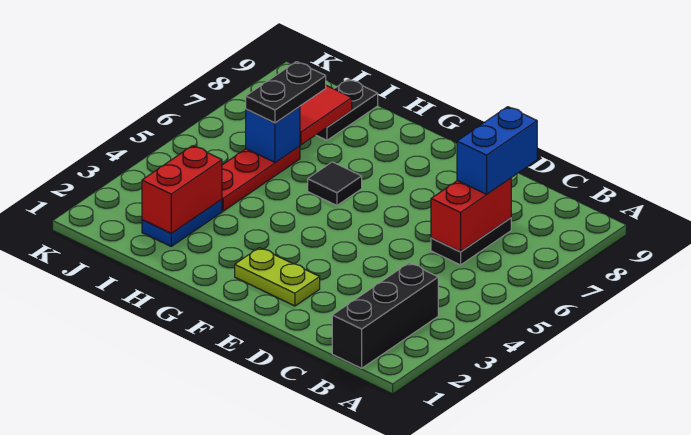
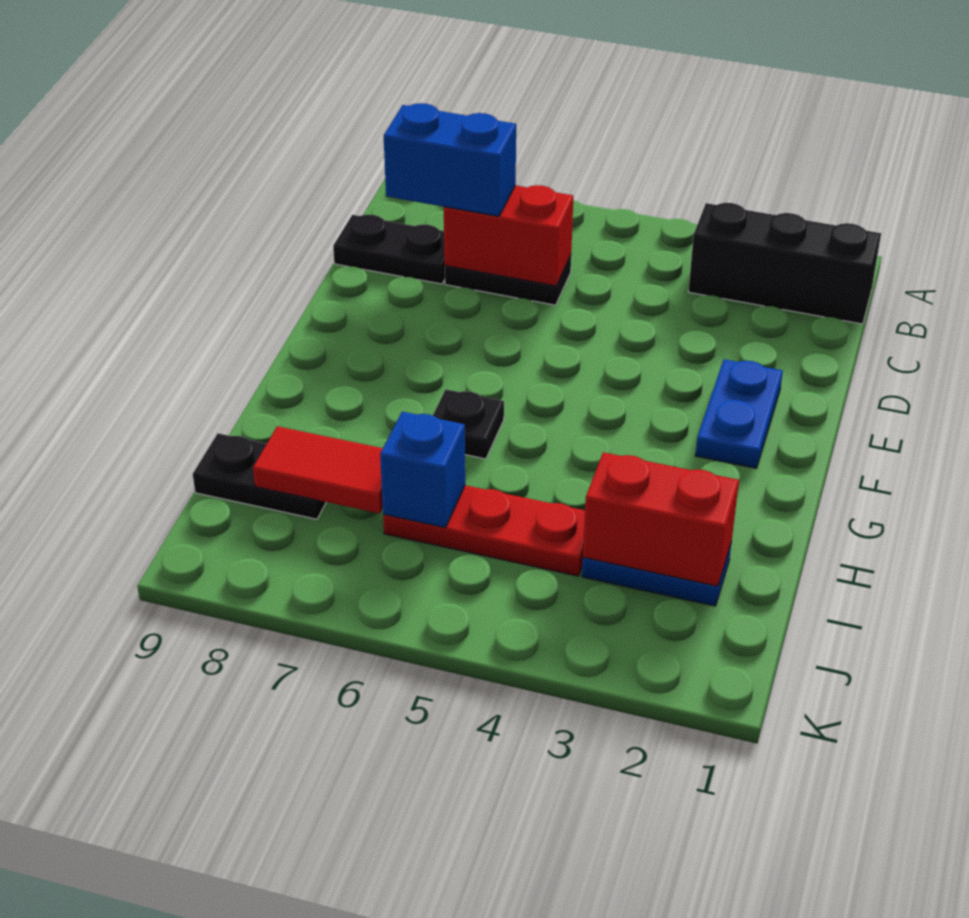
lime 1x2 plate [235,248,320,306] -> blue 1x2 plate [695,359,783,468]
black 1x1 tile [308,162,362,205] -> black 1x1 plate [433,390,504,459]
black 1x2 plate [246,62,326,123] -> black 1x2 plate moved to [333,214,445,284]

